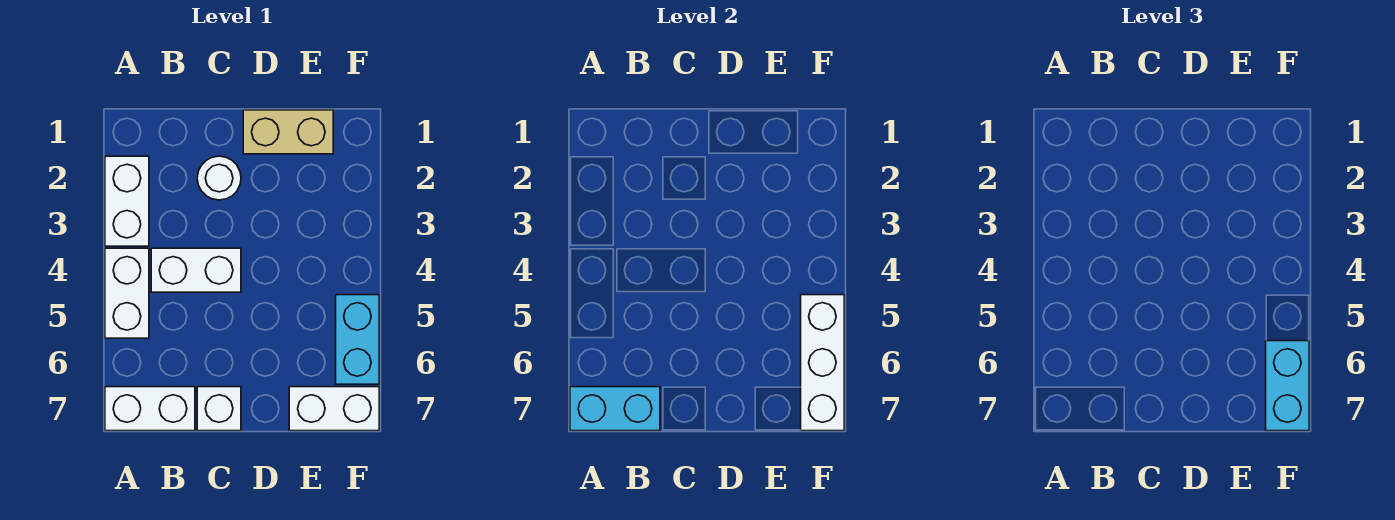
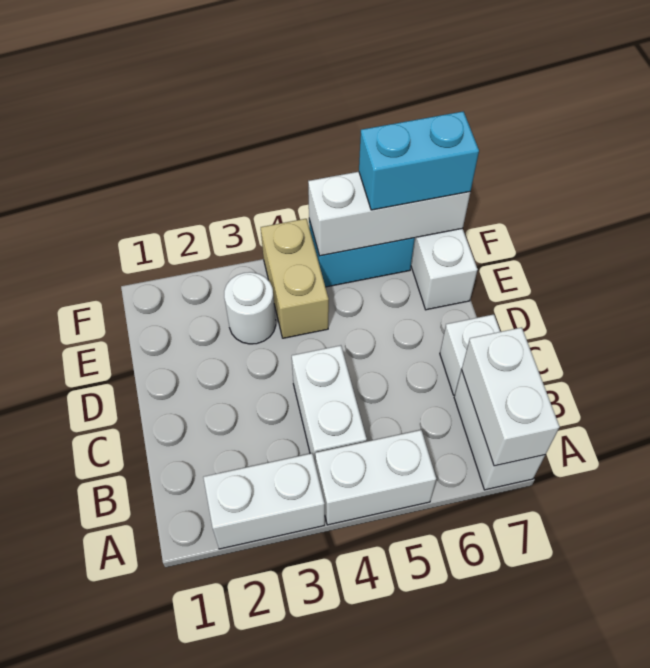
cyan 1x2 brick [570,387,660,431] -> white 1x2 brick [462,328,560,466]
white 1x1 round brick [197,156,241,200] -> white 1x1 round brick moved to [224,272,276,344]
tan 1x2 brick [243,110,333,154] -> tan 1x2 brick moved to [261,219,329,338]

